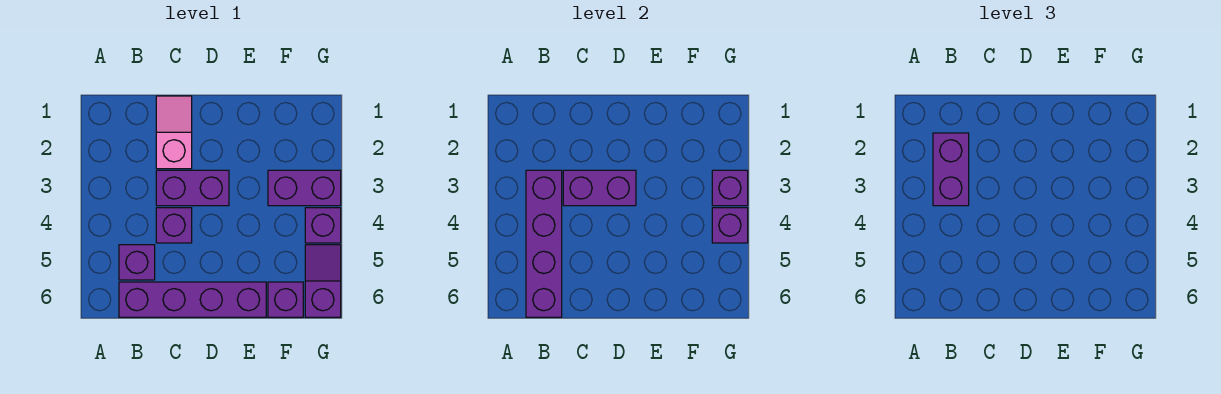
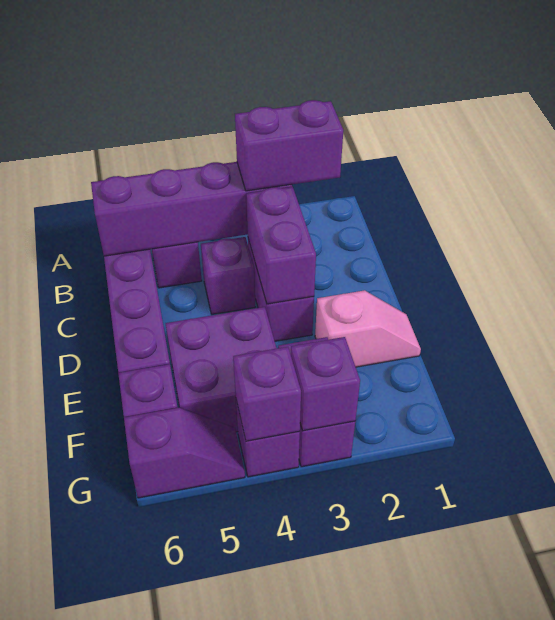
pink 1x2 slope [156,96,192,169] -> pink 1x2 slope moved to [315,290,421,367]
none -> purple 2x2 brick [166,307,277,432]

